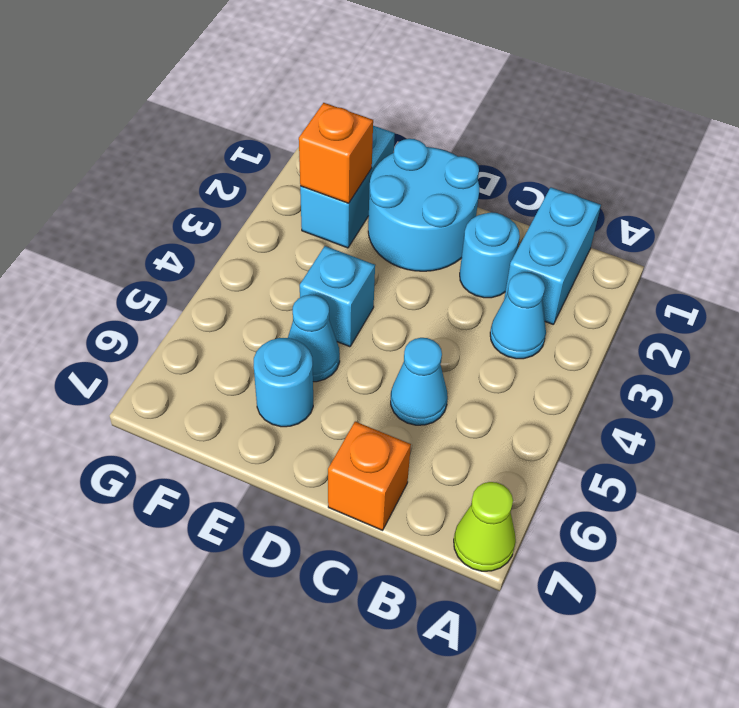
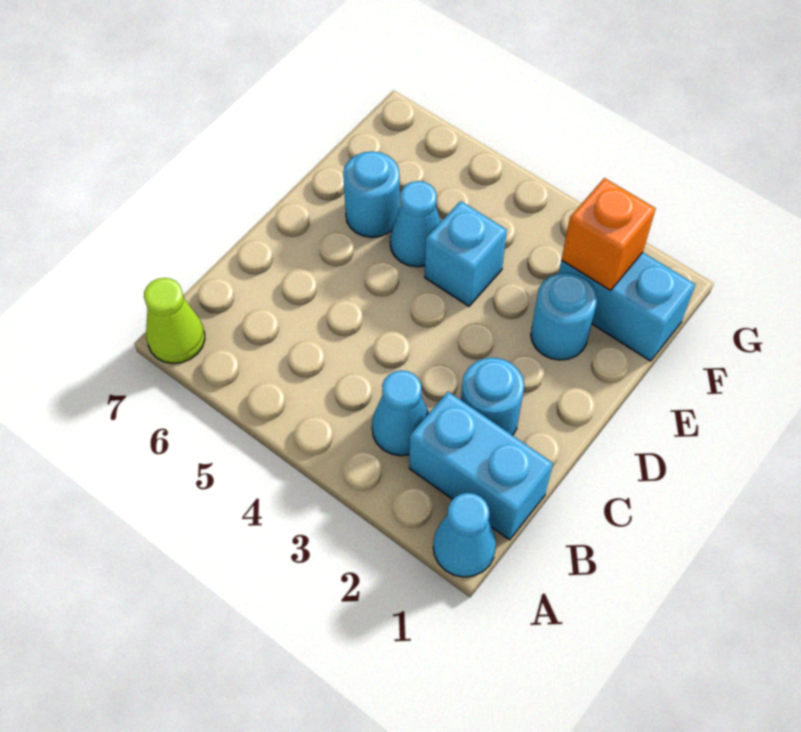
cyan 1x1 cone [391,338,448,425] -> cyan 1x1 cone moved to [433,493,496,577]
orange 1x1 brick [328,422,411,530] -> none
cyan 2x2 round brick [368,139,479,271] -> cyan 1x1 round brick [531,273,597,360]

